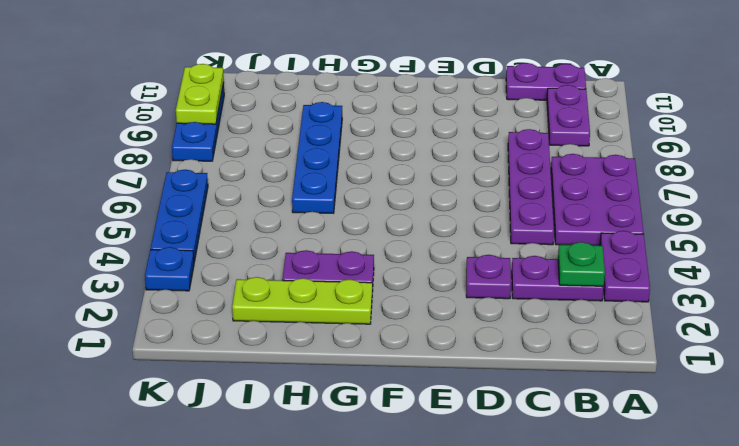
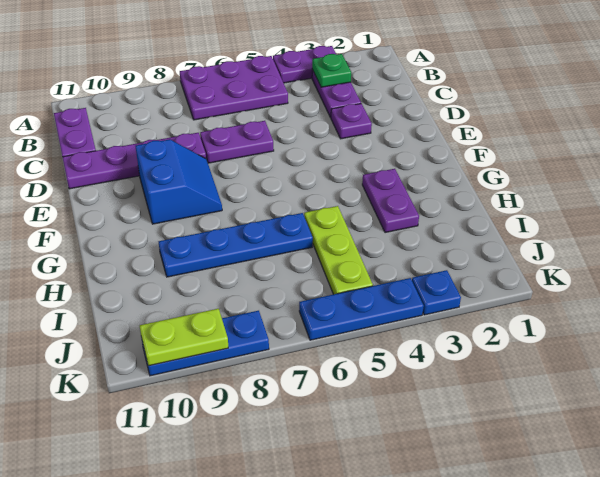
purple 1x2 plate [547,85,590,146] -> purple 1x2 plate moved to [200,121,274,163]
purple 1x4 plate [508,129,554,245] -> purple 1x4 plate moved to [63,133,206,189]
none -> blue 2x2 slope [136,139,222,224]
lime 1x3 plate [232,277,372,324] -> lime 1x3 plate moved to [304,206,373,294]

